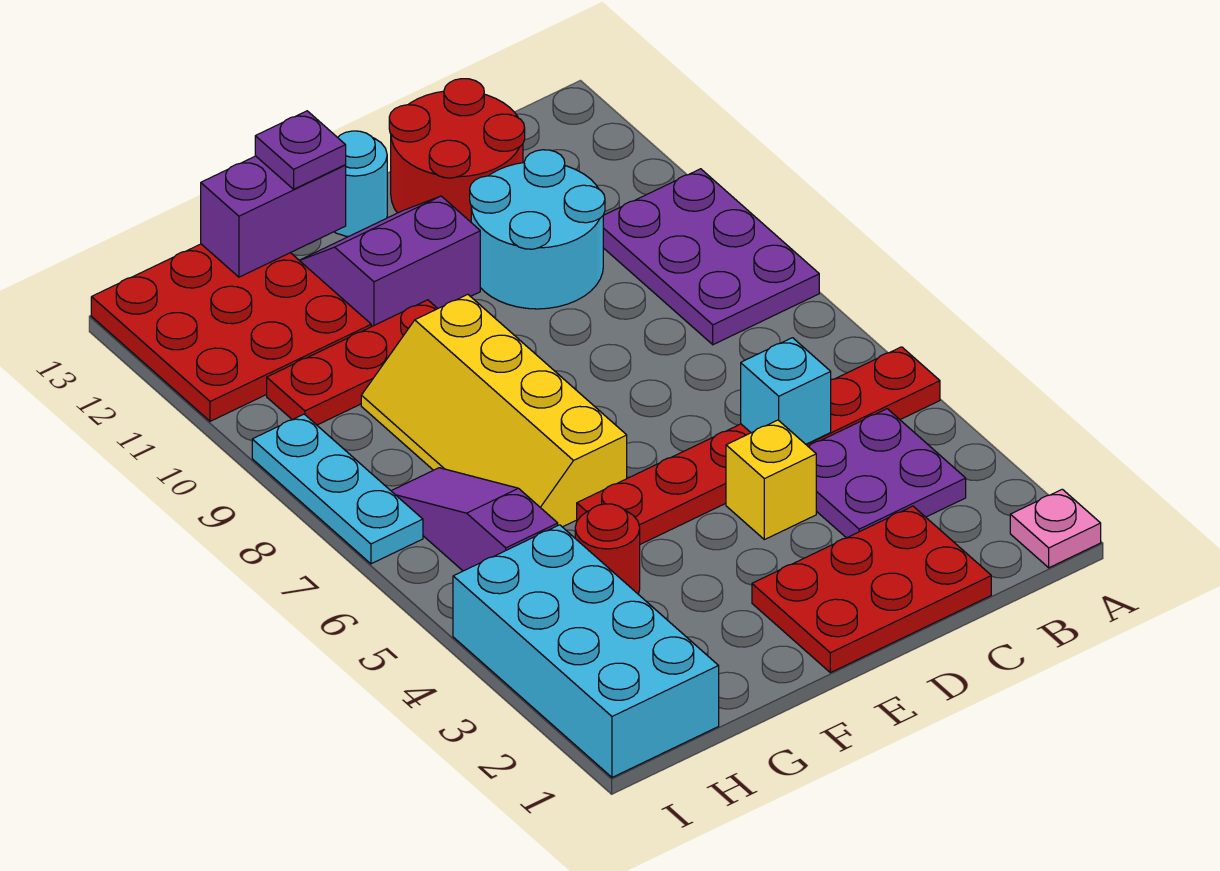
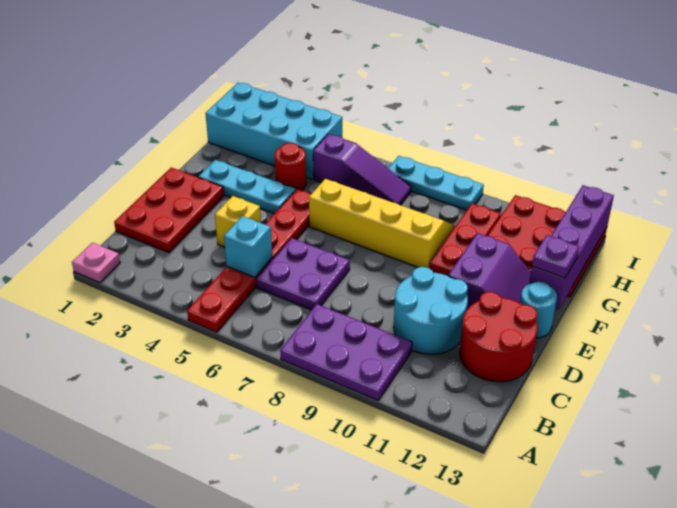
purple 2x2 plate [809,409,966,538] -> purple 2x2 plate moved to [256,238,350,310]
none -> cyan 1x3 plate [198,160,295,214]
purple 1x2 brick [201,156,346,277] -> purple 1x4 brick [529,185,614,309]

